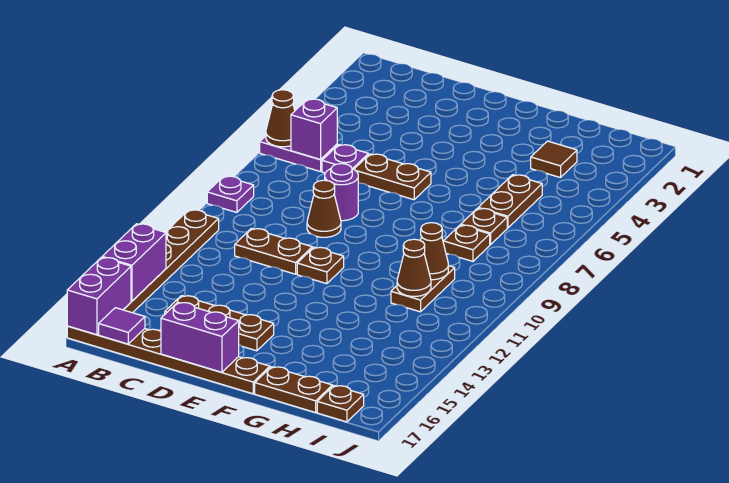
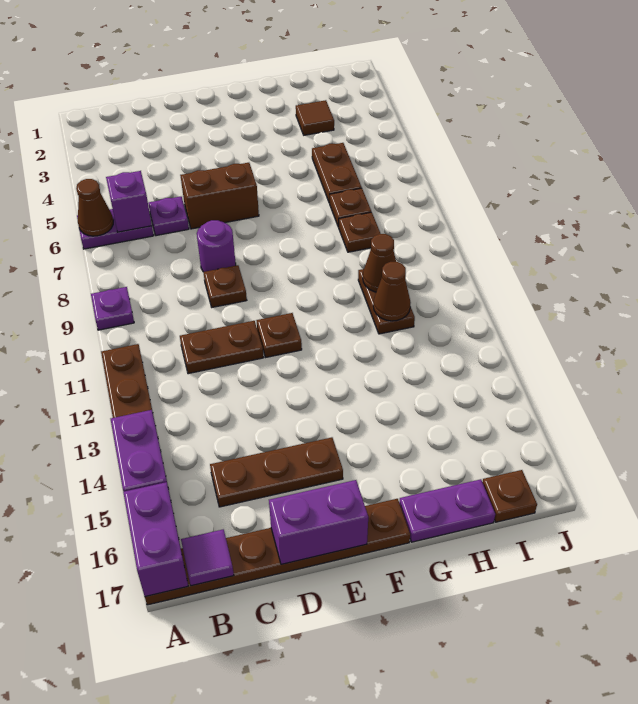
brown 1x2 plate [354,154,431,200] -> brown 1x2 brick [180,163,259,229]
brown 1x1 cone [307,180,341,237] -> brown 1x1 plate [203,265,247,307]
brown 1x2 plate [255,367,332,412] -> purple 1x2 plate [399,479,495,542]

